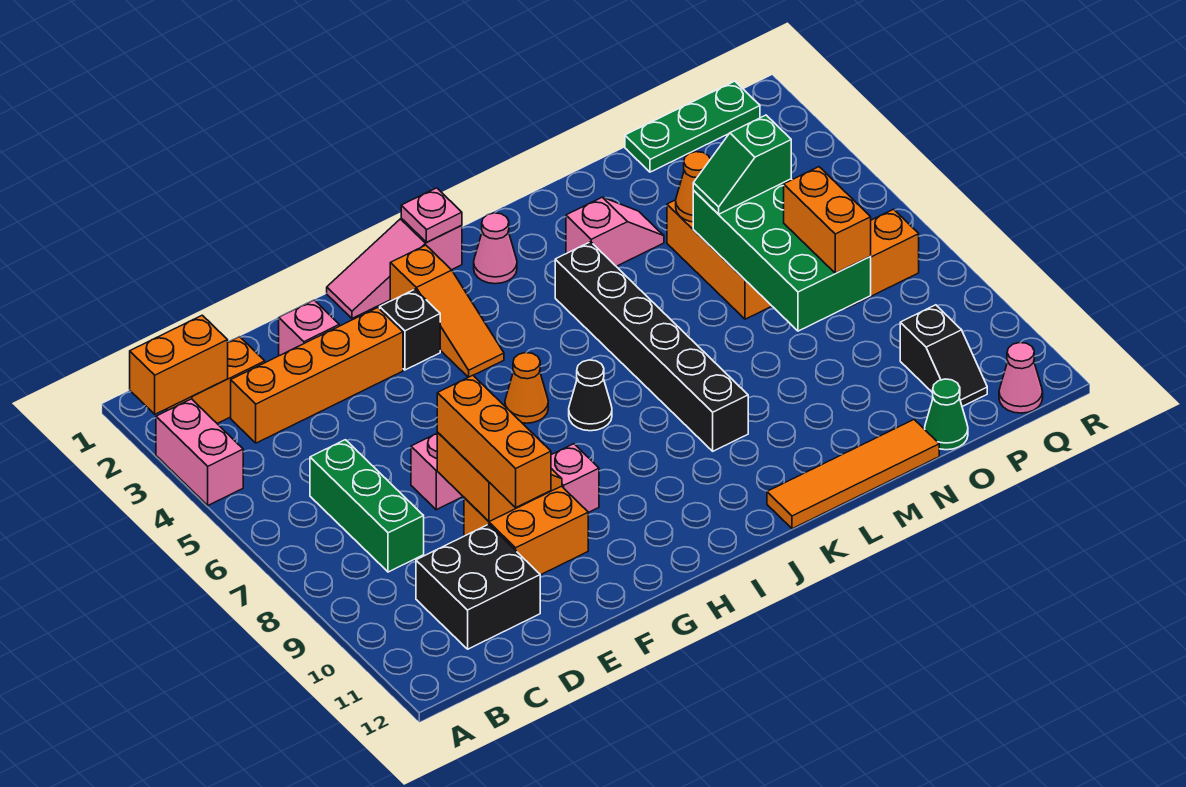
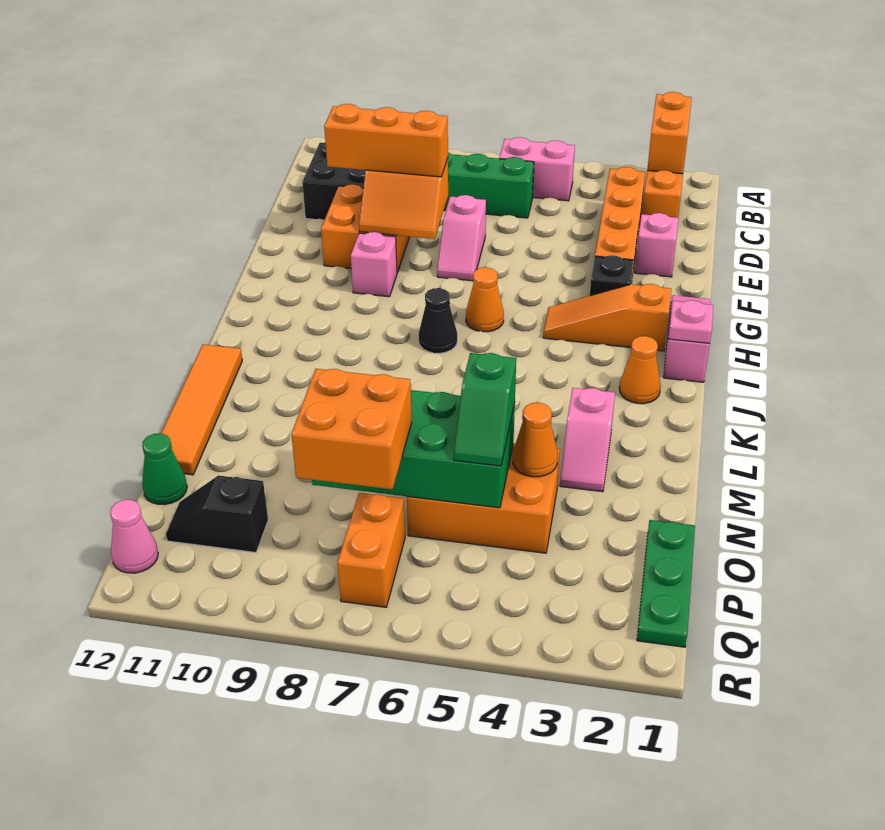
pink 1x2 brick [156,399,243,505] -> pink 1x2 brick moved to [499,137,575,201]
pink 1x1 cone [474,213,517,284] -> orange 1x1 cone [619,336,661,404]
black 1x6 brick [555,242,748,451] -> none
green 1x2 slope [693,115,791,214] -> green 1x2 slope turned to [454,353,516,466]
orange 1x2 brick [784,167,871,273] -> orange 2x2 brick [291,369,412,489]

